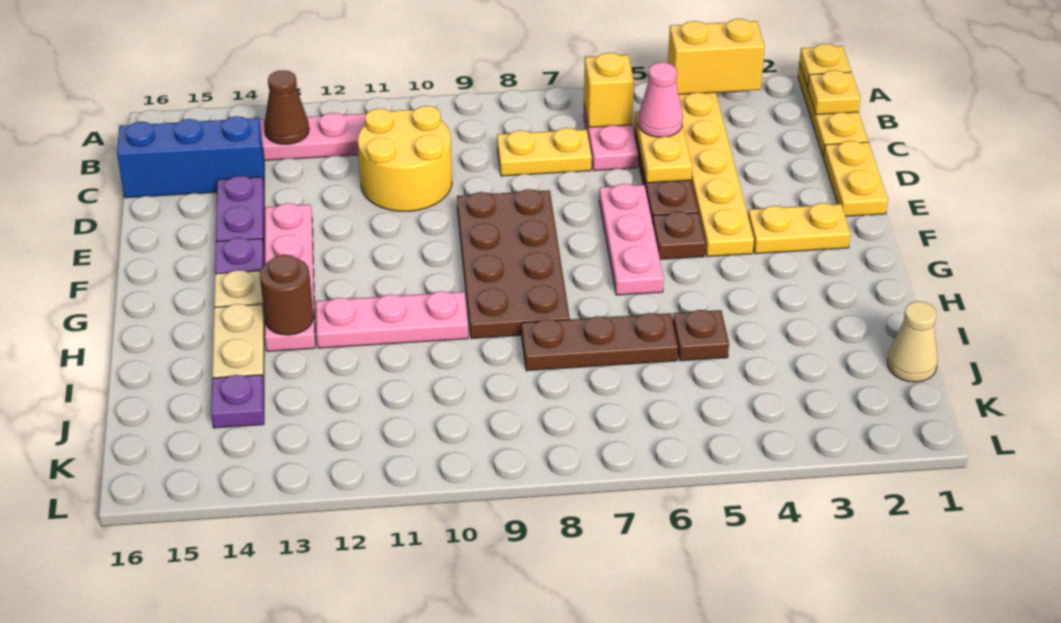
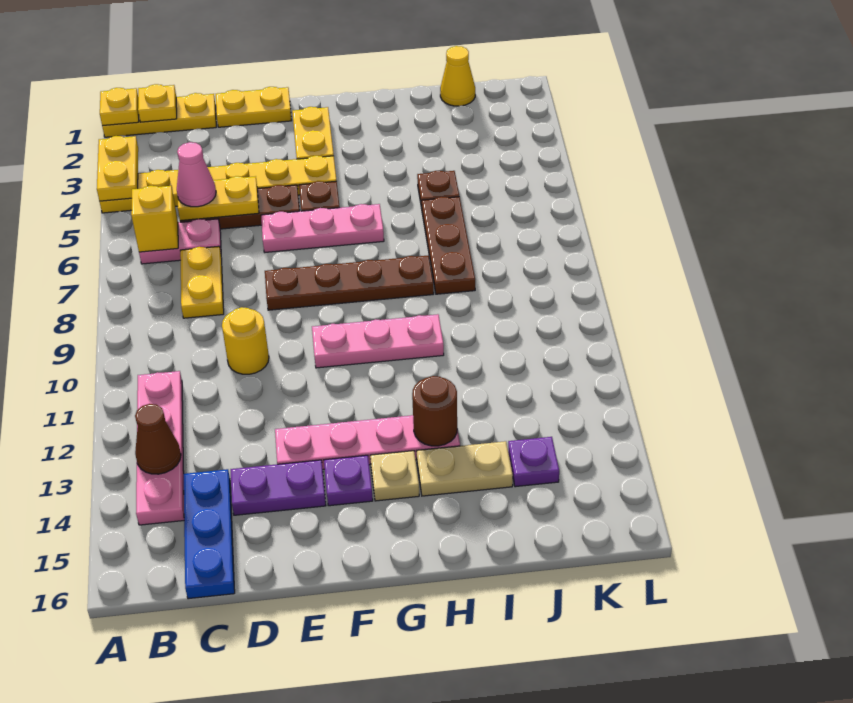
yellow 1x2 brick [668,19,765,94] -> yellow 1x2 plate [97,136,138,201]
yellow 2x2 round brick [358,106,452,211] -> yellow 1x1 round brick [222,307,269,374]
blue 1x3 brick [117,116,264,198] -> blue 1x3 plate [184,469,235,599]
brown 2x4 plate [457,189,570,339] -> brown 1x4 plate [265,255,434,310]
pink 1x3 plate [316,291,468,348] -> pink 1x3 plate turned to [312,314,444,368]
tan 1x1 cone [887,301,938,382] -> yellow 1x1 cone [440,46,475,106]

